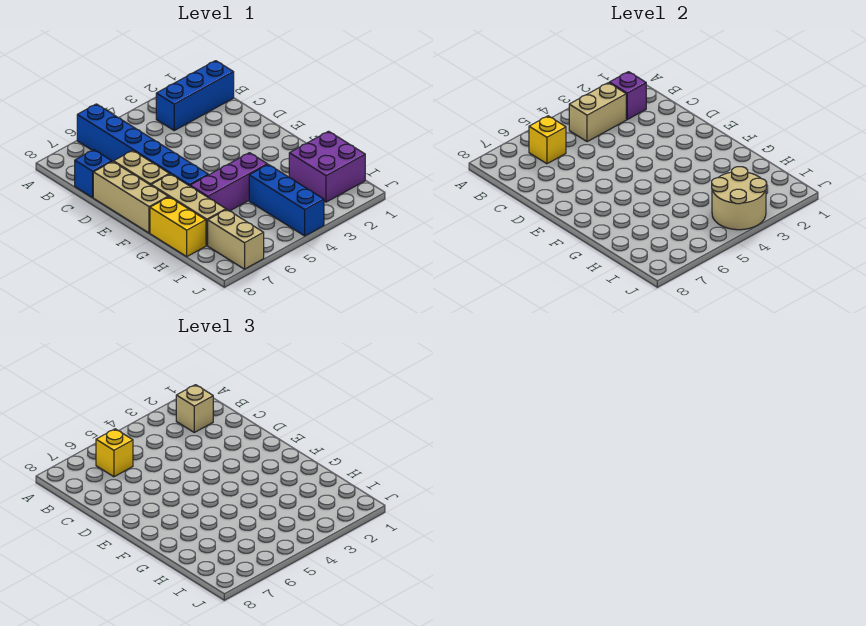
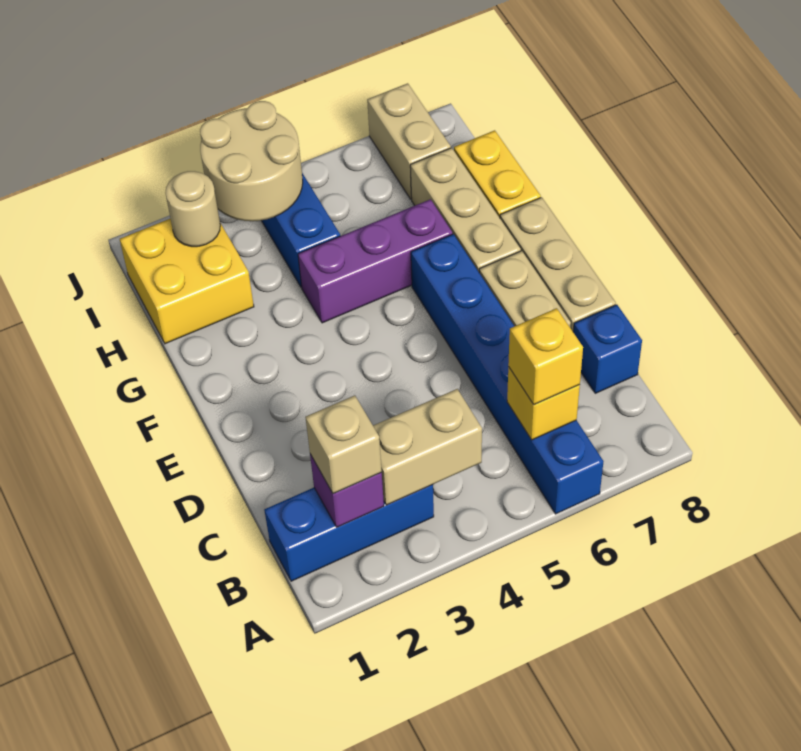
purple 2x2 brick [289,131,365,202] -> yellow 2x2 brick [120,219,254,344]
none -> tan 1x1 round brick [165,171,220,247]

